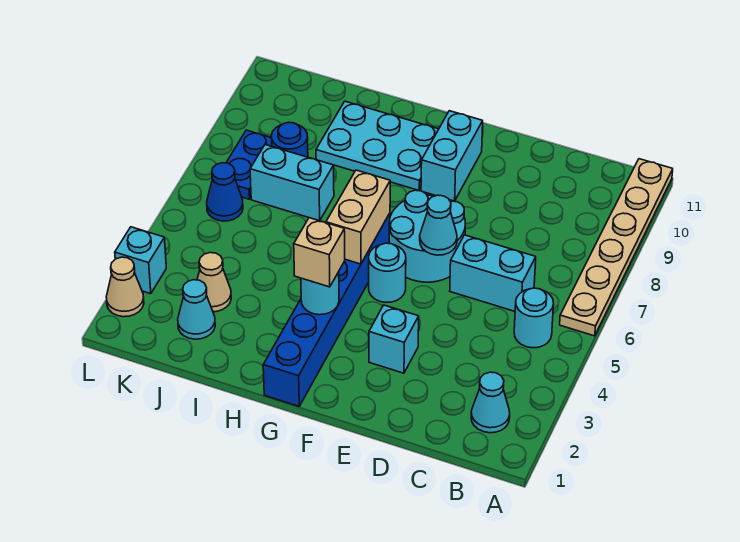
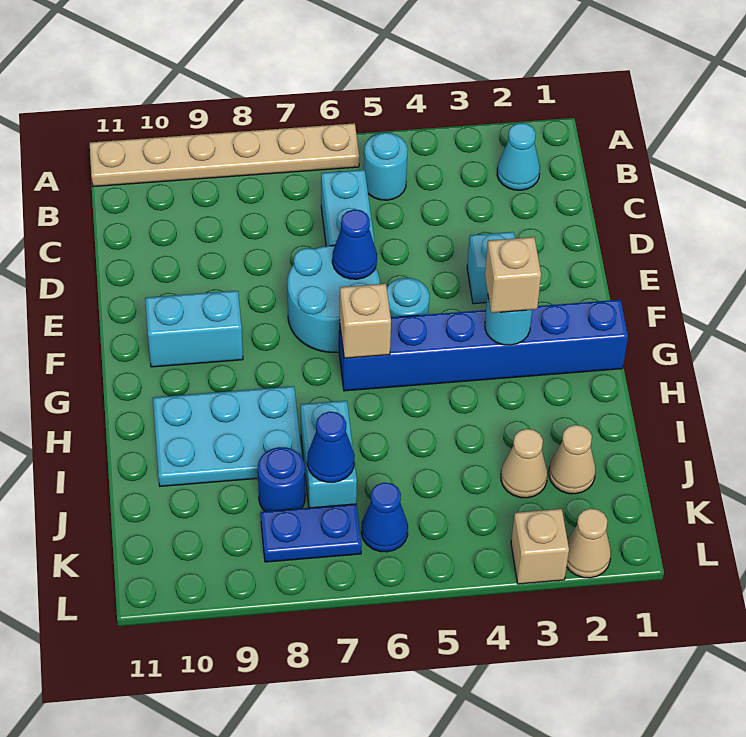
cyan 1x1 cone [420,195,457,255] -> blue 1x1 cone [332,209,377,279]
tan 1x2 brick [326,170,390,264] -> tan 1x1 brick [340,284,391,358]
cyan 2x3 plate [316,101,439,191] -> cyan 2x3 plate turned to [153,386,302,486]
cyan 1x1 cone [178,280,215,339] -> tan 1x1 cone [549,425,595,494]
none -> blue 1x1 cone [307,412,355,482]
cyan 1x1 brick [115,227,166,294] -> tan 1x1 brick [511,509,569,584]

